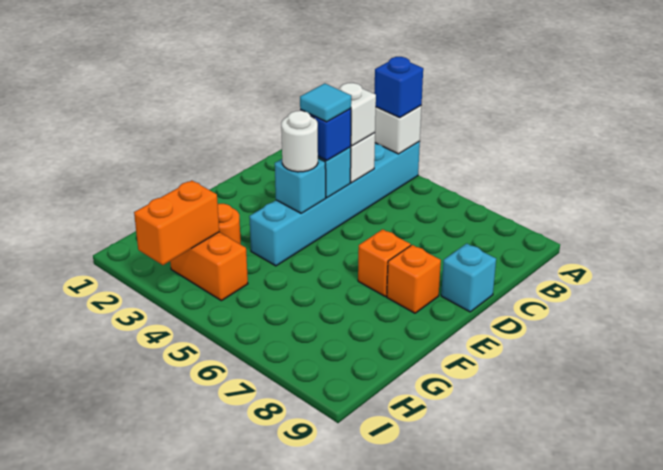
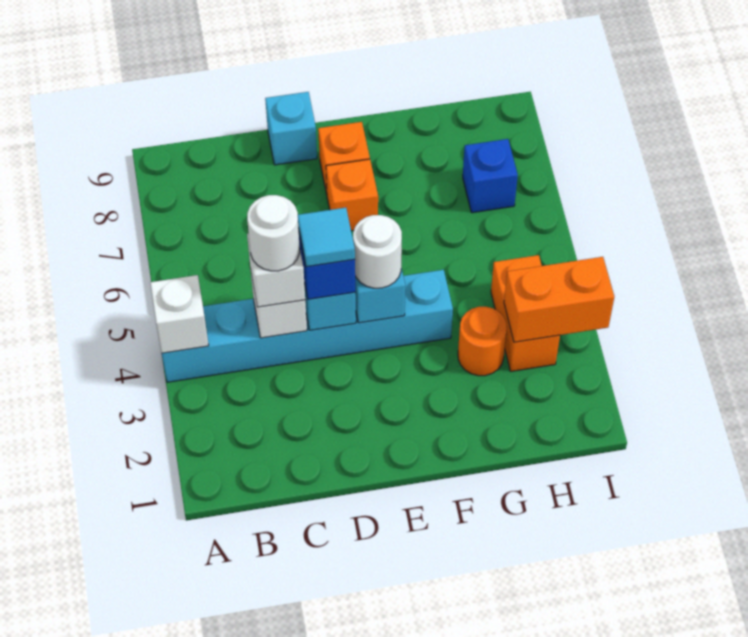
blue 1x1 brick [374,57,423,118] -> blue 1x1 brick moved to [463,139,518,213]
none -> white 1x1 round brick [247,195,300,271]

